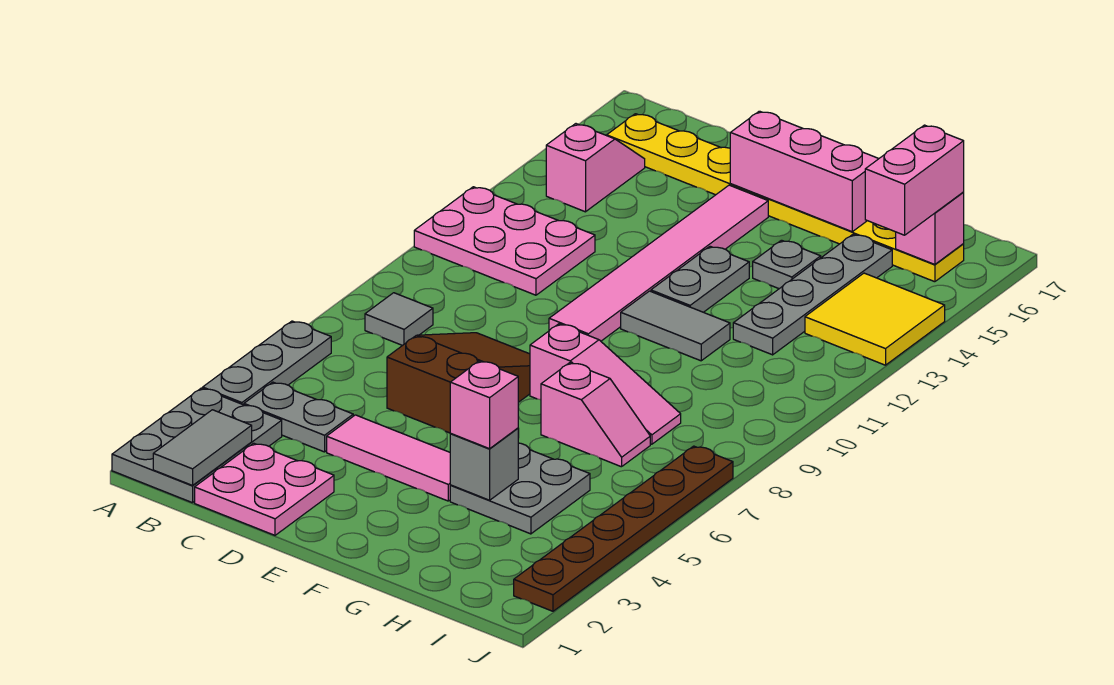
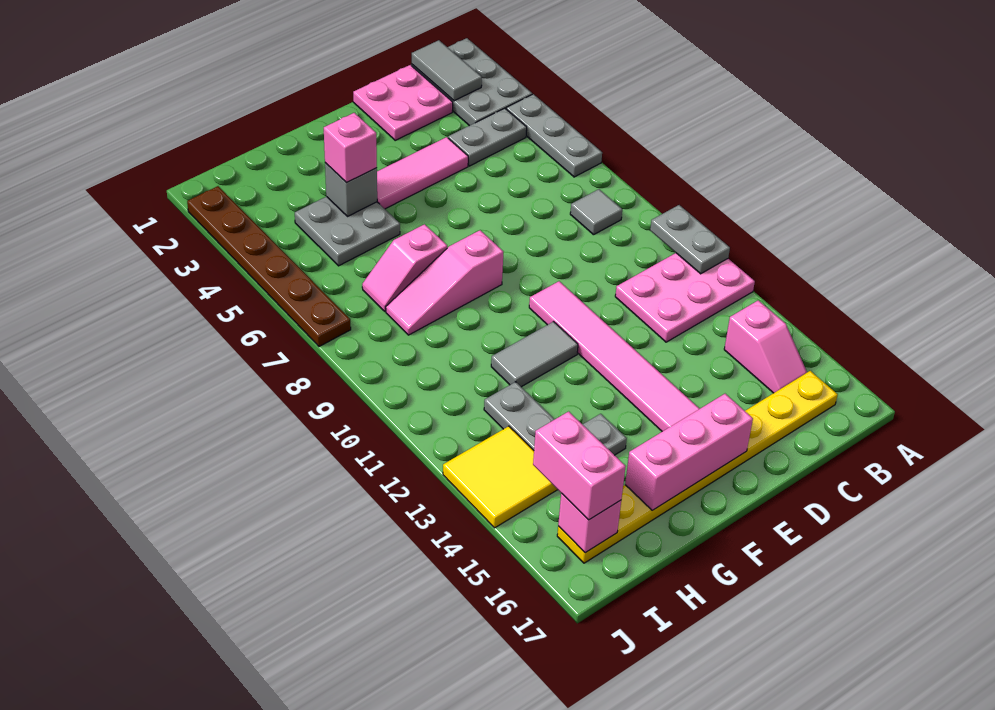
brown 2x3 slope [387,333,530,433] -> none
grey 1x2 plate [651,246,749,312] -> grey 1x2 plate moved to [650,205,730,274]

